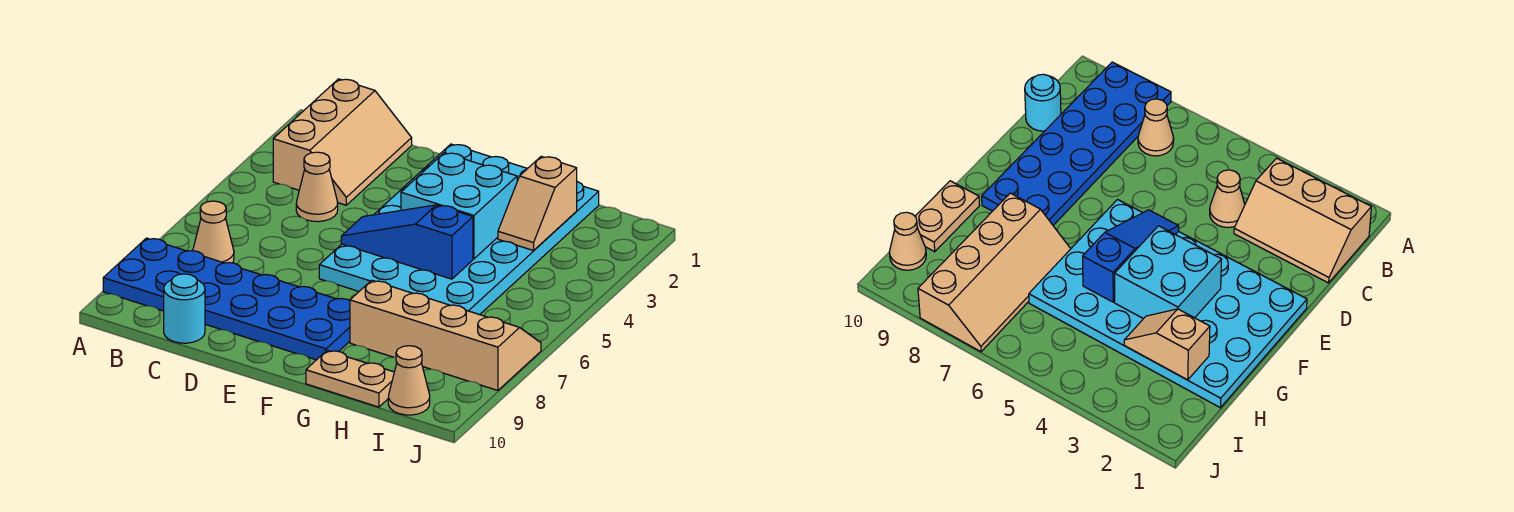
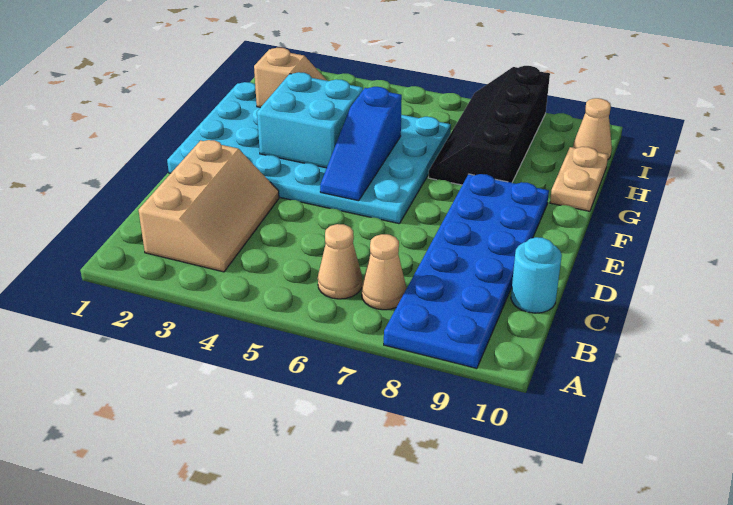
tan 2x3 slope [273,79,412,205] -> tan 2x3 slope turned to [139,140,279,272]
tan 1x1 cone [296,152,338,222] -> tan 1x1 cone moved to [318,224,362,299]
tan 2x4 slope [350,280,541,390] -> black 2x4 slope [429,66,550,185]

